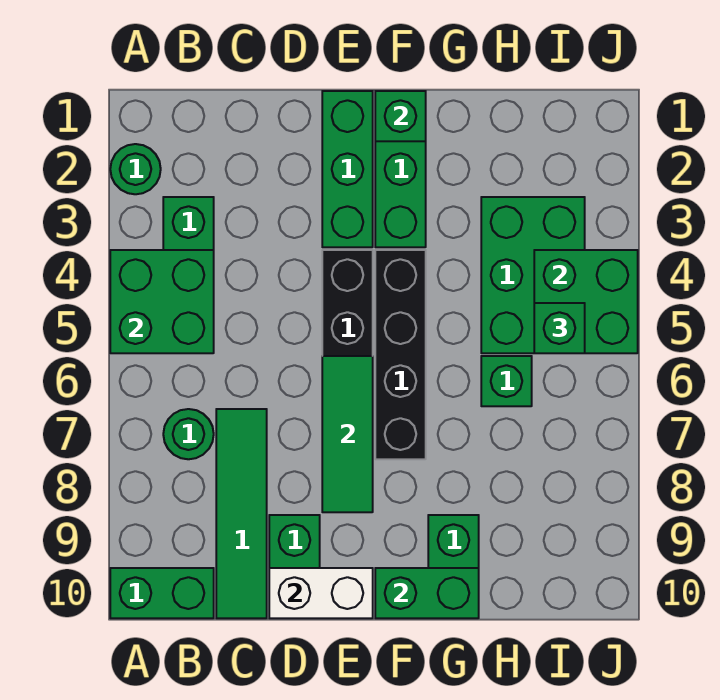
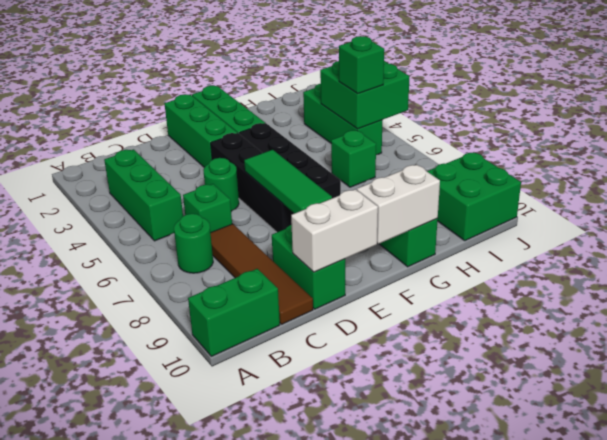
green 1x1 round brick [110,144,161,194] -> green 1x1 round brick moved to [203,158,239,211]
green 2x2 brick [110,250,214,353] -> green 2x2 brick moved to [427,152,521,241]
green 1x4 tile [216,409,267,618] -> brown 1x4 tile [211,224,313,324]
green 1x1 brick [375,91,426,141] -> green 1x1 brick moved to [183,184,232,233]
green 1x2 brick [375,568,479,618] -> white 1x2 brick [357,165,440,244]
green 2x3 brick [481,197,585,353] -> green 1x3 brick [303,84,382,155]

